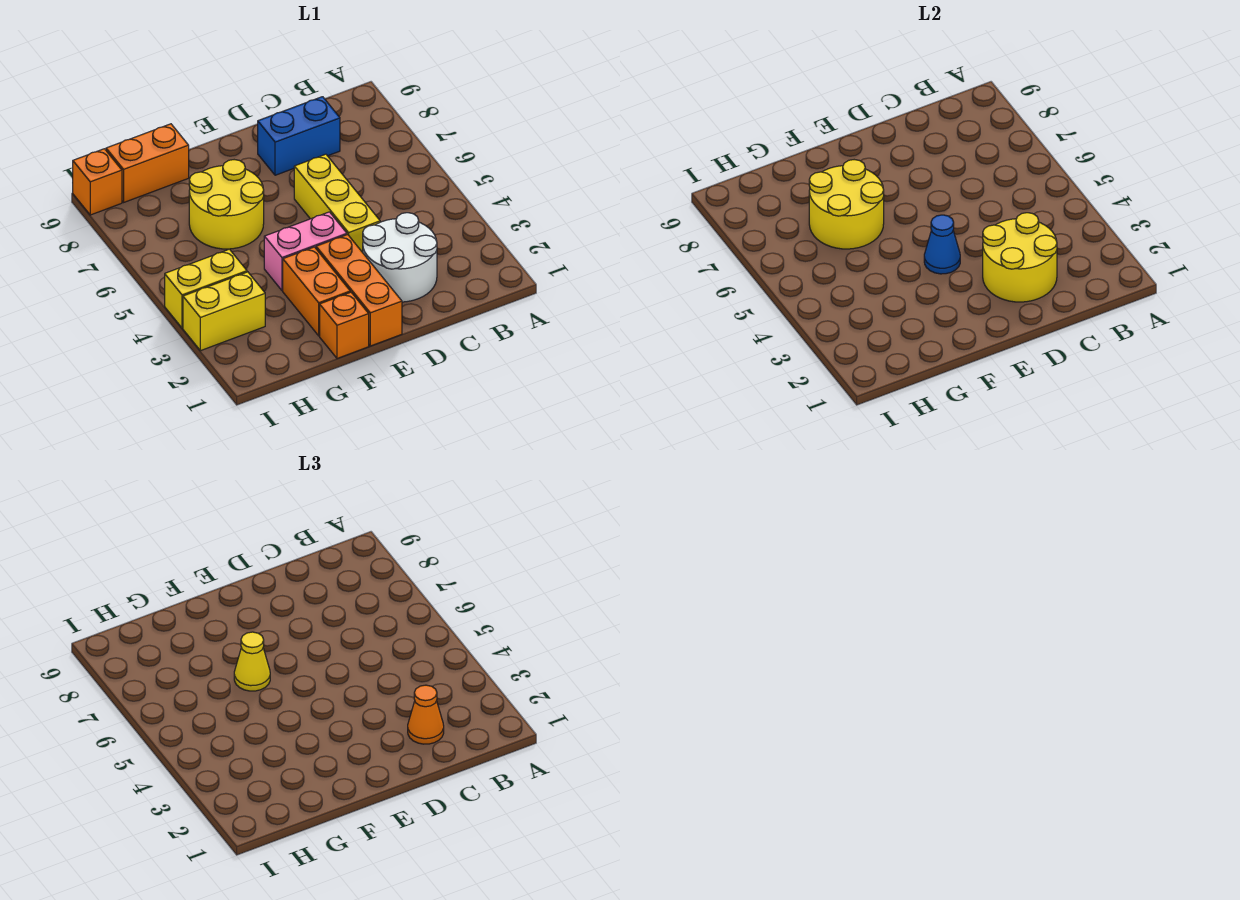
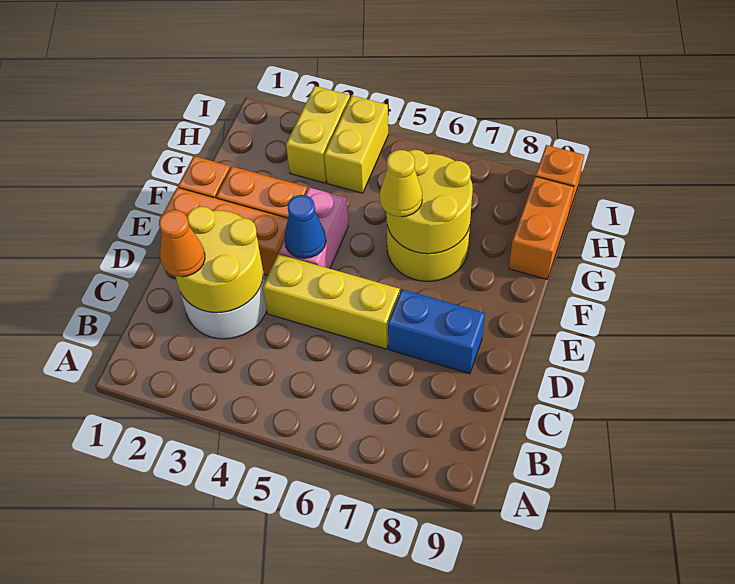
blue 1x2 brick [258,97,340,175] -> blue 1x2 brick turned to [388,289,485,374]

